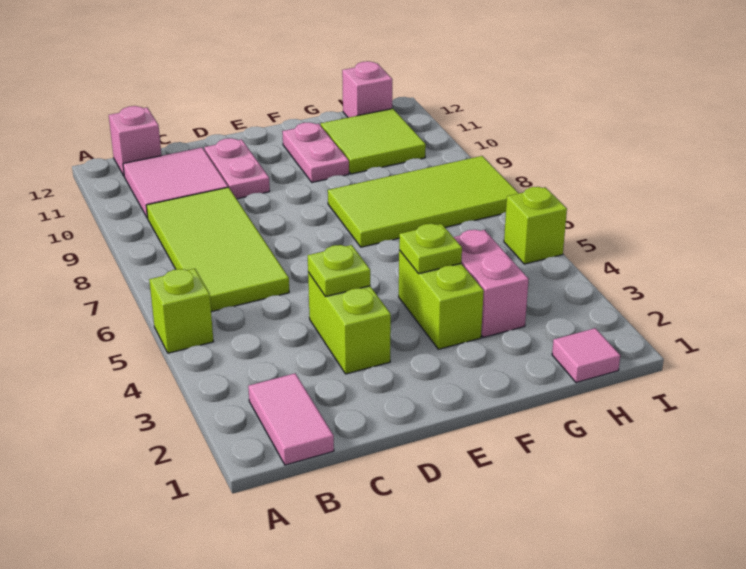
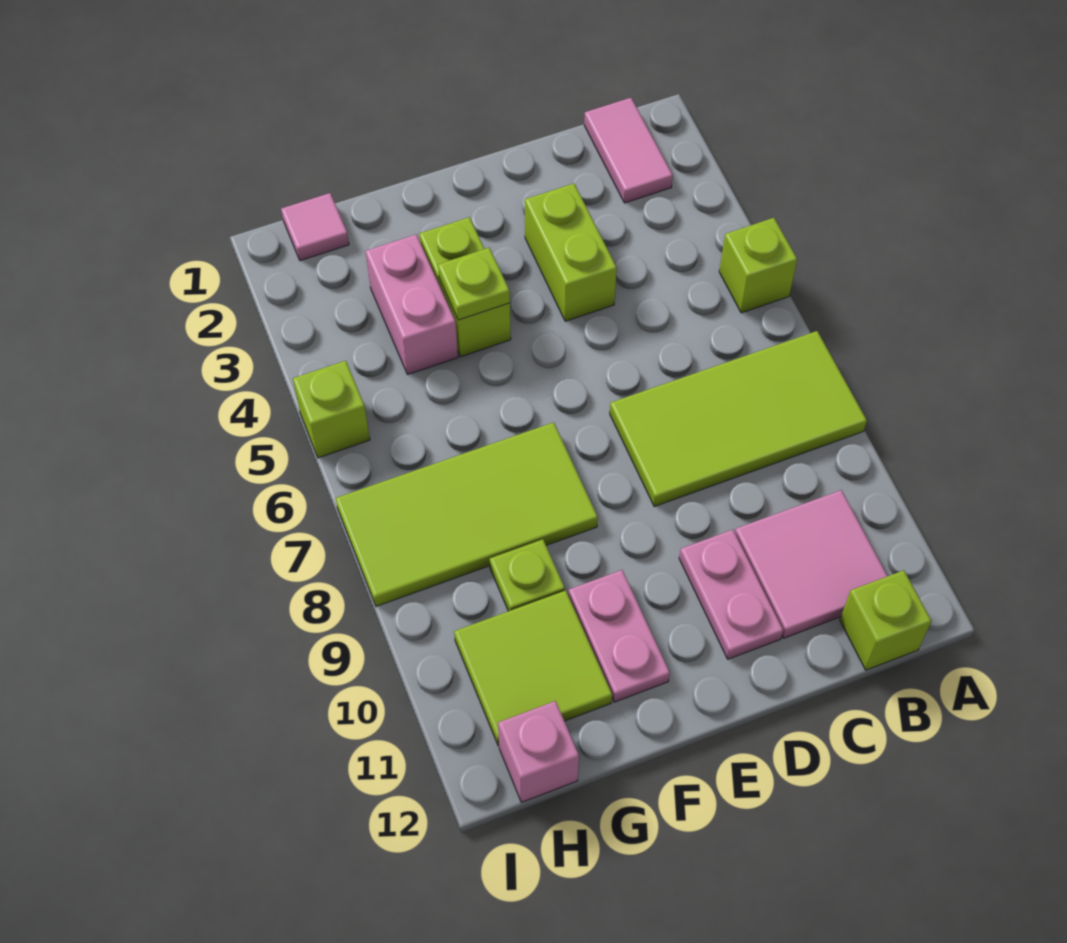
lime 2x4 tile [146,187,289,312] -> lime 2x4 tile turned to [610,331,867,506]
pink 1x1 brick [109,106,162,176] -> lime 1x1 brick [840,570,931,670]
lime 1x1 plate [308,245,370,297] -> lime 1x1 plate moved to [490,539,565,611]

